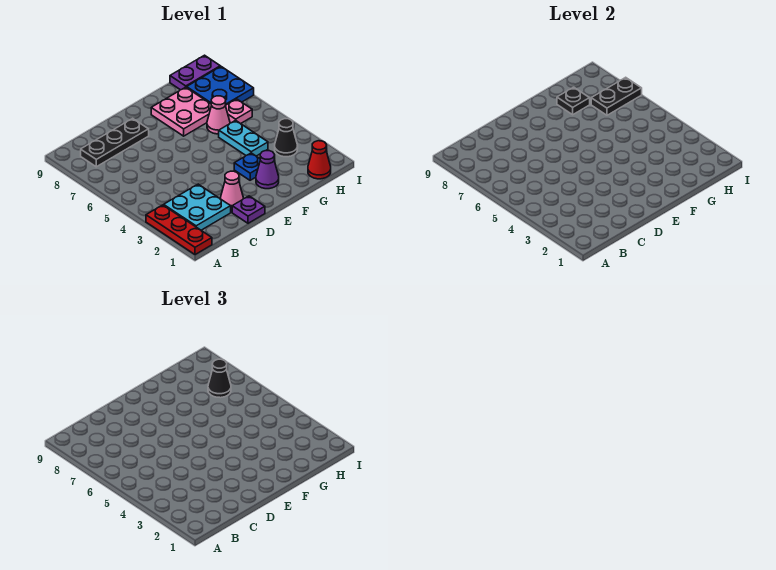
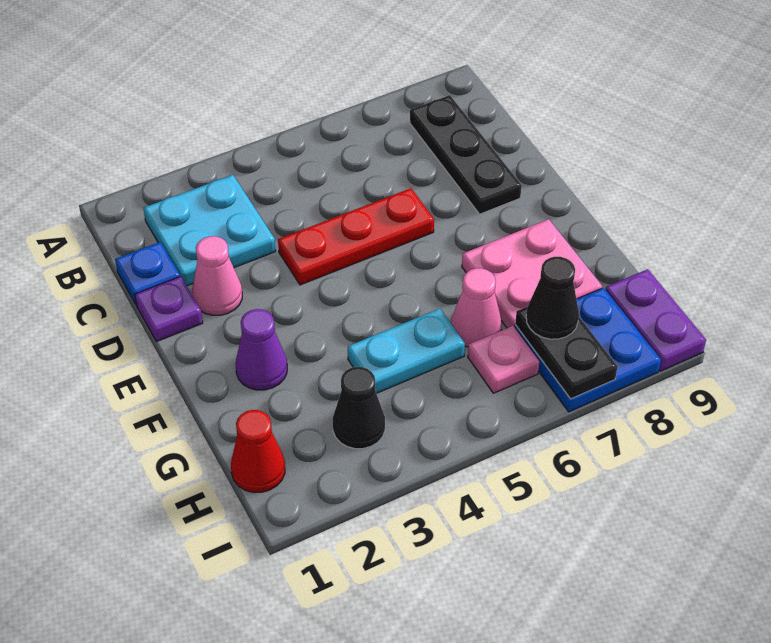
red 1x3 plate [146,205,212,255] -> red 1x3 plate moved to [278,188,434,285]
blue 1x1 plate [234,153,260,180] -> blue 1x1 plate moved to [115,242,180,305]
black 1x1 plate [557,87,590,115] -> none

